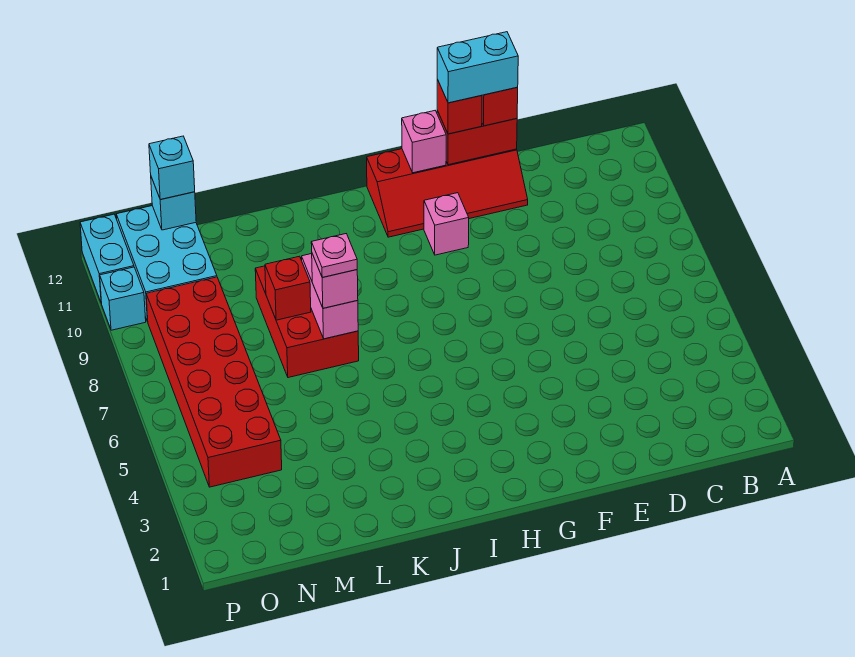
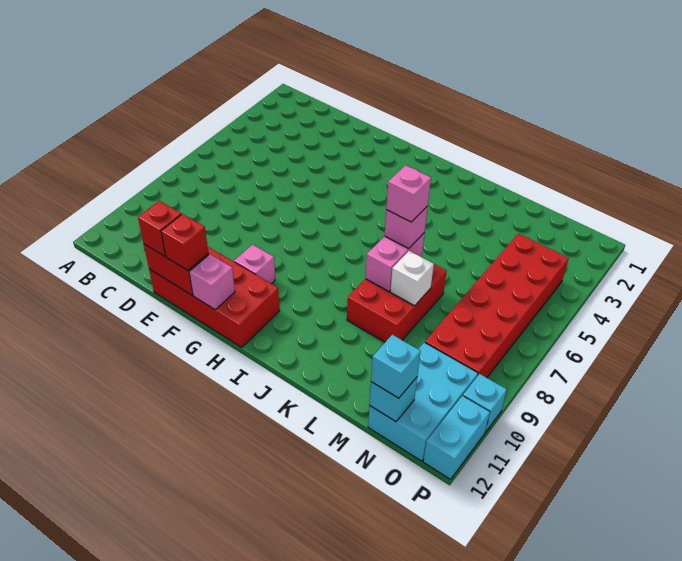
red 2x4 slope [367,149,528,237] -> red 2x4 brick [149,247,280,347]
cyan 1x2 brick [437,32,518,103] -> none
pink 1x1 plate [311,234,357,277] -> pink 1x1 brick [386,165,431,222]
red 1x1 brick [265,256,311,320] -> white 1x1 brick [390,251,434,306]

